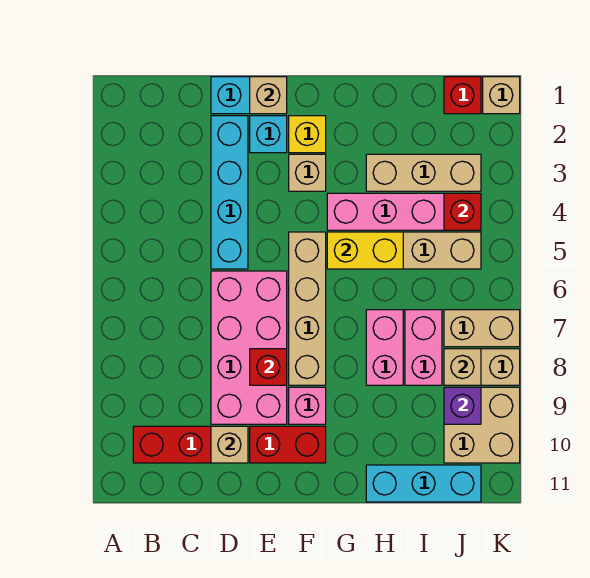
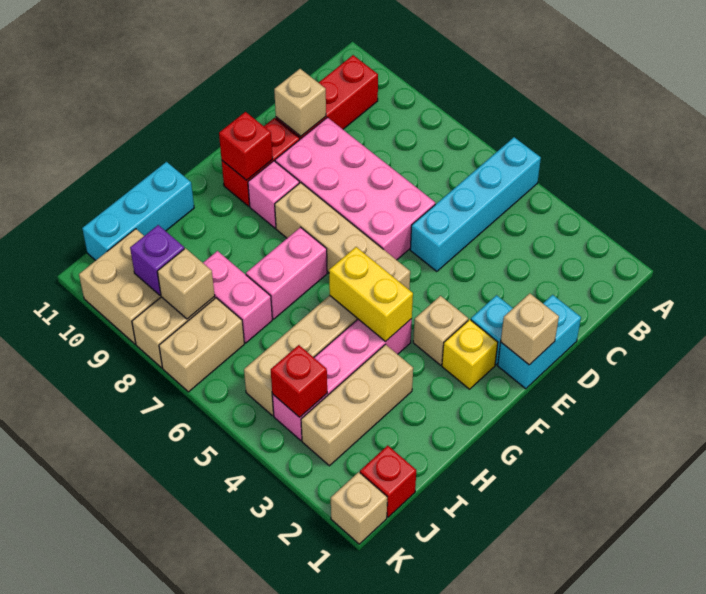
cyan 1x4 brick [211,116,248,269] -> cyan 1x4 brick turned to [410,137,541,271]
red 1x1 brick [250,349,287,385] -> red 1x1 brick moved to [219,112,273,180]
yellow 1x2 brick [327,232,403,269] -> yellow 1x2 brick turned to [329,247,413,341]
pink 1x2 brick [366,310,403,385] -> pink 1x2 brick turned to [246,227,327,319]

